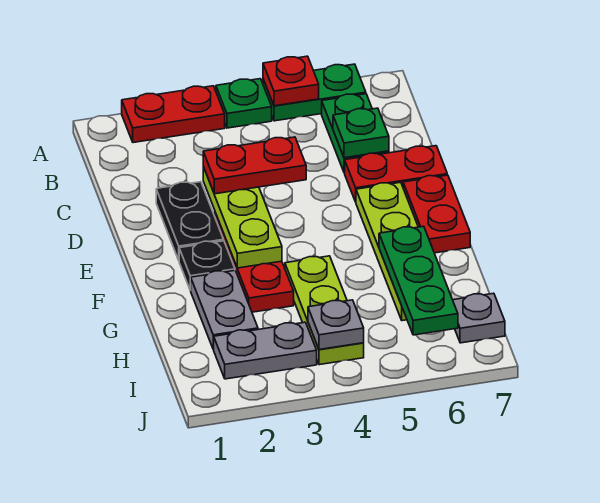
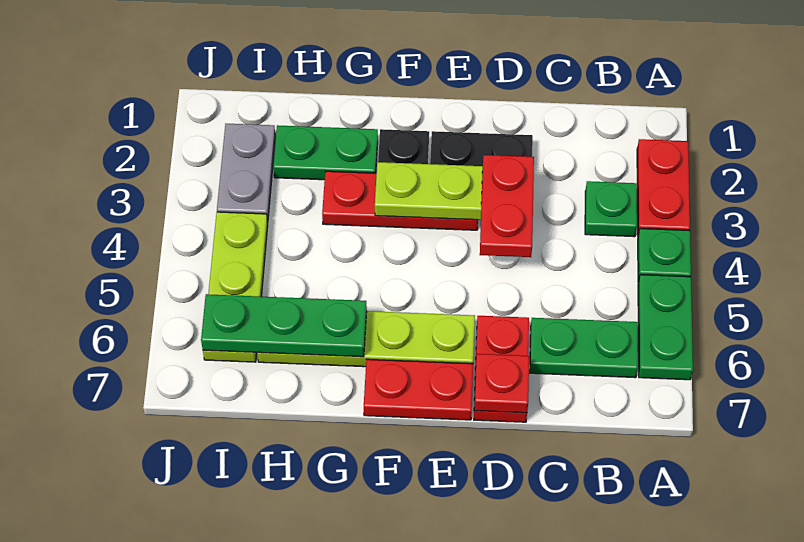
red 1x1 plate [263,56,319,106] -> red 1x1 plate moved to [474,354,529,413]
green 1x1 plate [333,108,389,158] -> green 1x1 plate moved to [585,181,637,237]
grey 1x2 plate [191,271,258,349] -> green 1x2 plate [273,125,378,180]
lime 1x3 plate [285,256,364,365] -> lime 1x3 plate turned to [203,212,268,362]
grey 1x1 plate [308,300,364,349] -> none
grey 1x1 plate [453,293,505,343] -> none

